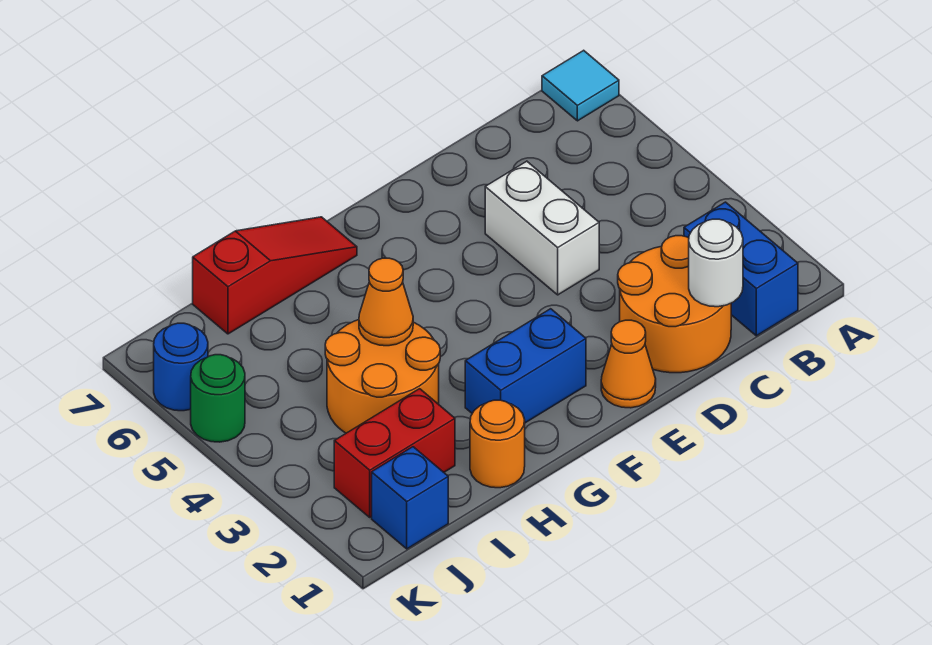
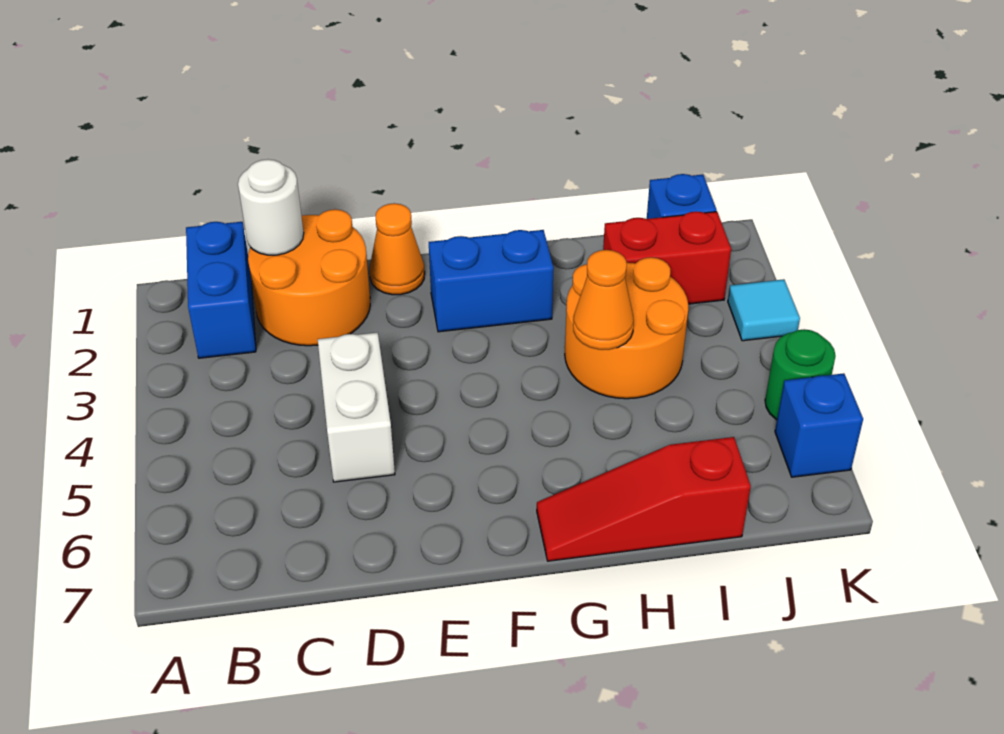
cyan 1x1 tile [542,50,619,121] -> cyan 1x1 tile moved to [728,279,800,341]
orange 1x1 round brick [470,400,525,488] -> none
blue 1x1 round brick [154,323,208,411] -> blue 1x1 brick [775,373,863,477]

